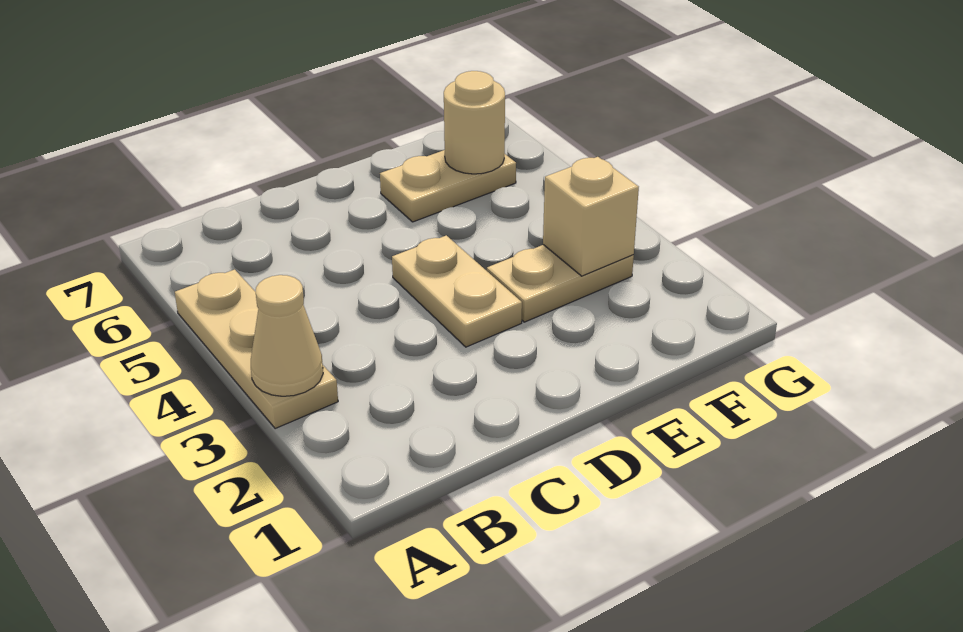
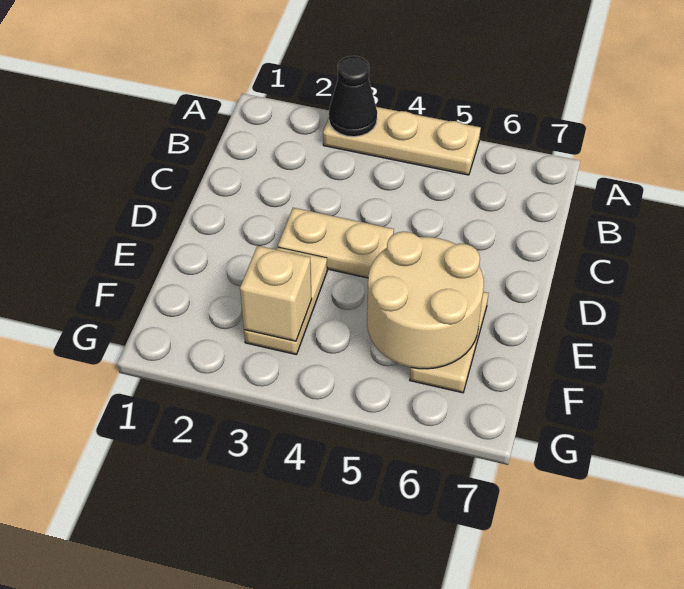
tan 1x1 cone [251,275,323,396] -> black 1x1 cone [329,56,377,137]
tan 1x1 round brick [444,71,505,174] -> tan 2x2 round brick [367,232,484,369]

